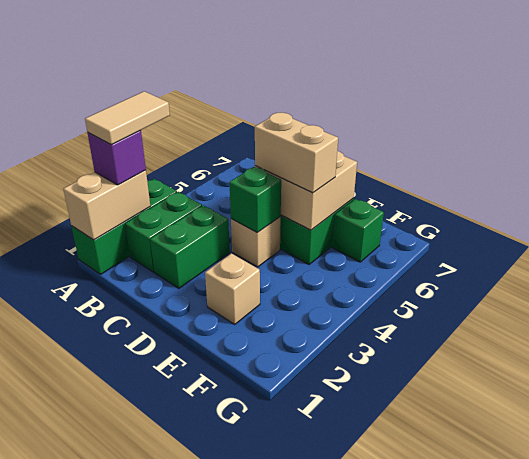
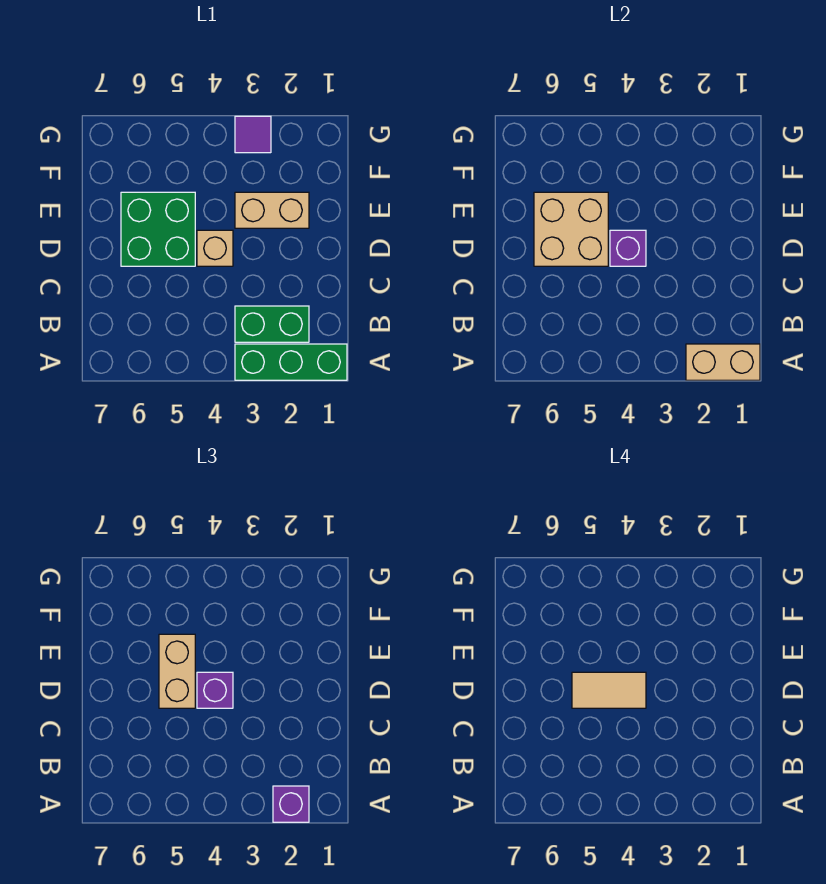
tan 1x2 tile [85,91,170,145] -> tan 1x2 tile moved to [572,672,646,708]
green 1x2 brick [150,205,230,288] -> none
green 1x1 brick [230,167,281,233] -> purple 1x1 brick [610,230,646,266]
none -> purple 1x1 brick [197,672,233,708]
tan 1x1 brick [205,253,260,324] -> tan 1x2 brick [235,192,309,228]
green 1x1 brick [332,199,384,262] -> none
none -> purple 1x1 tile [235,116,271,153]

